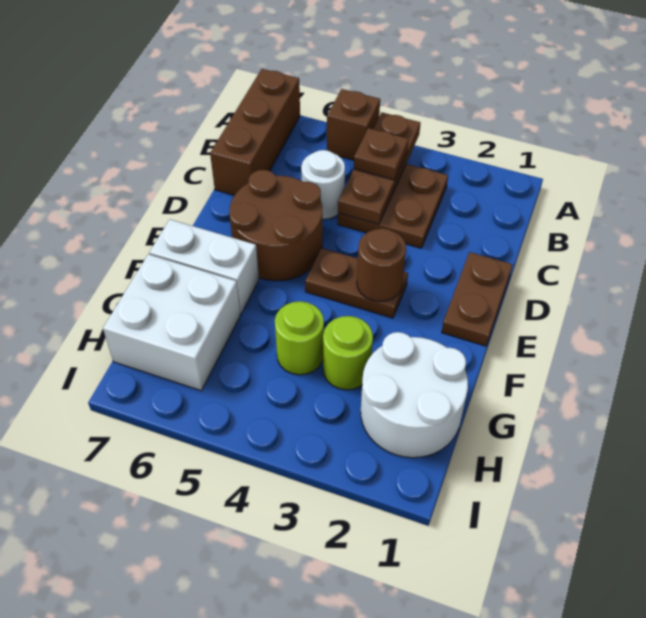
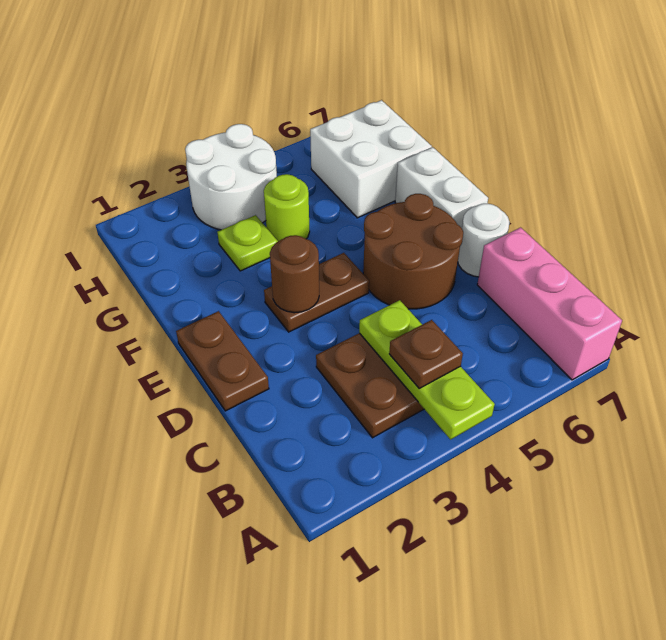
brown 1x3 plate [338,113,420,224] -> lime 1x3 plate [359,300,495,439]
brown 1x1 brick [327,89,380,160] -> none
brown 1x3 brick [210,69,300,195] -> pink 1x3 brick [477,228,622,380]
white 1x1 round brick [301,150,345,220] -> white 1x1 round brick moved to [458,204,509,277]
white 1x2 brick [149,219,259,314] -> white 1x2 brick turned to [395,147,488,228]
white 2x2 round brick [361,332,468,458] -> white 2x2 round brick moved to [185,124,277,230]
lime 1x1 round brick [323,316,373,390] -> lime 1x1 plate [217,215,278,271]

